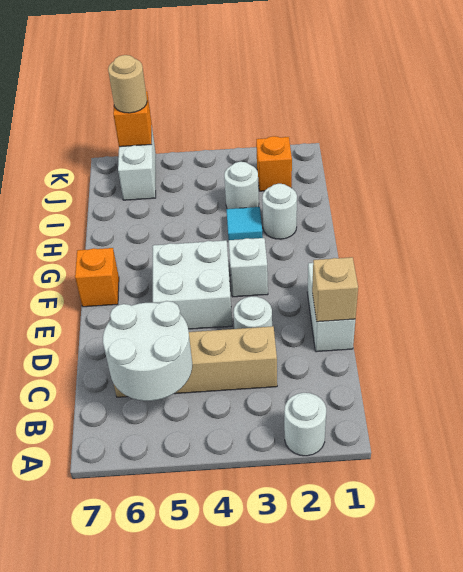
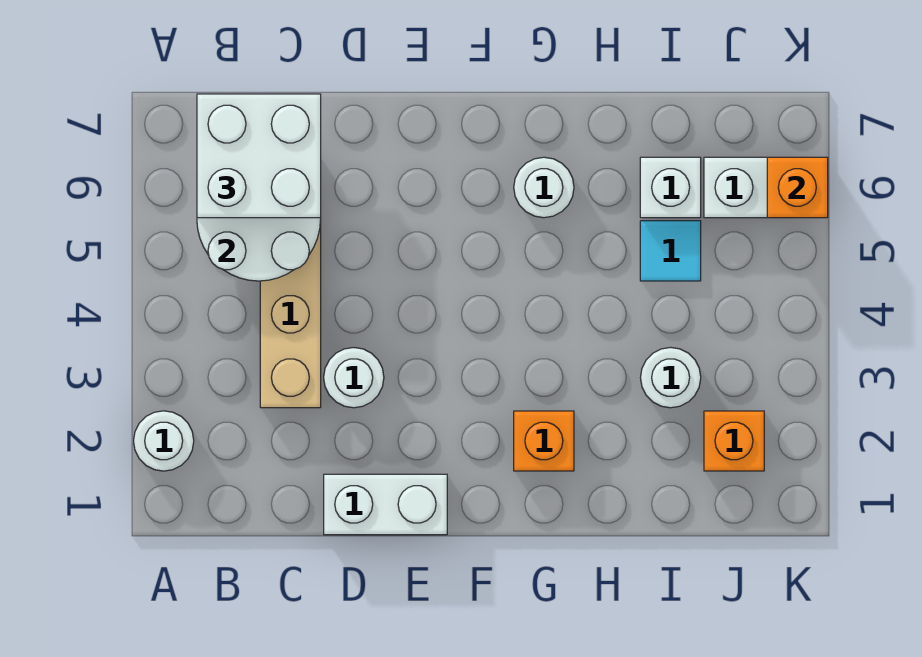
tan 1x1 brick [312,257,358,322] -> none
white 2x2 brick [153,240,232,329] -> white 2x2 brick moved to [197,94,321,218]
white 1x1 brick [229,238,268,297] -> white 1x1 brick moved to [640,157,701,218]
orange 1x1 brick [75,248,119,307] -> orange 1x1 brick moved to [514,411,574,471]
white 1x1 round brick [262,184,297,239] -> white 1x1 round brick moved to [514,157,574,218]
cyan 1x1 tile [226,207,263,240] -> cyan 1x1 tile moved to [640,221,701,281]
tan 1x1 round brick [108,55,147,113] -> none

